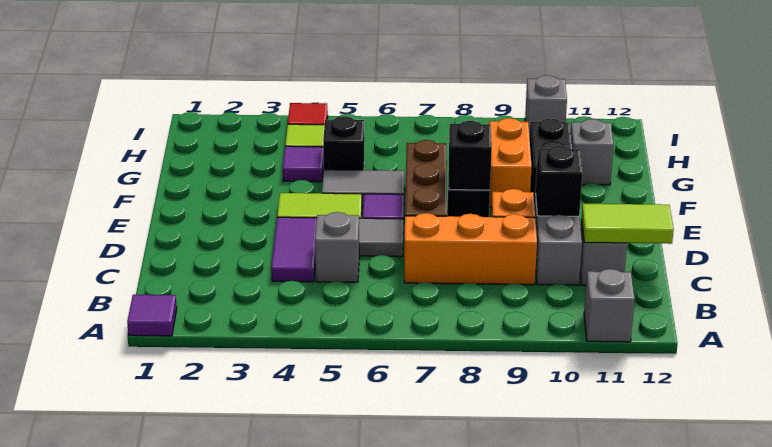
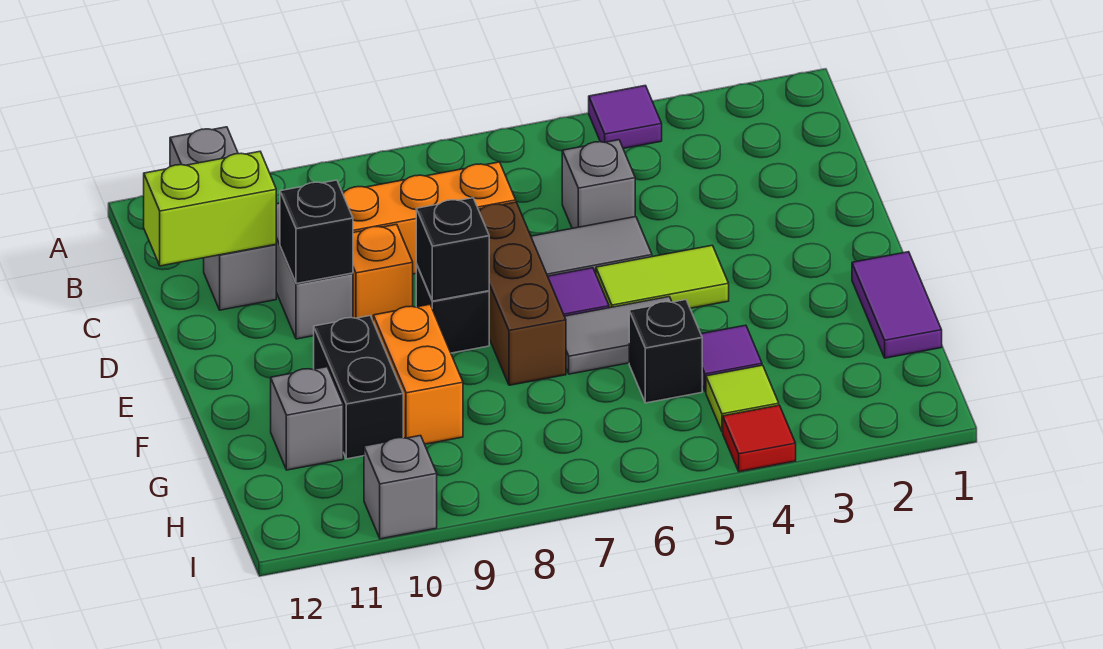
purple 1x1 tile [127,295,177,336] -> purple 1x1 tile moved to [589,86,662,149]
purple 1x2 tile [271,217,317,282] -> purple 1x2 tile moved to [852,252,942,358]
lime 1x2 tile [582,204,674,244] -> lime 1x2 brick [144,152,276,266]

